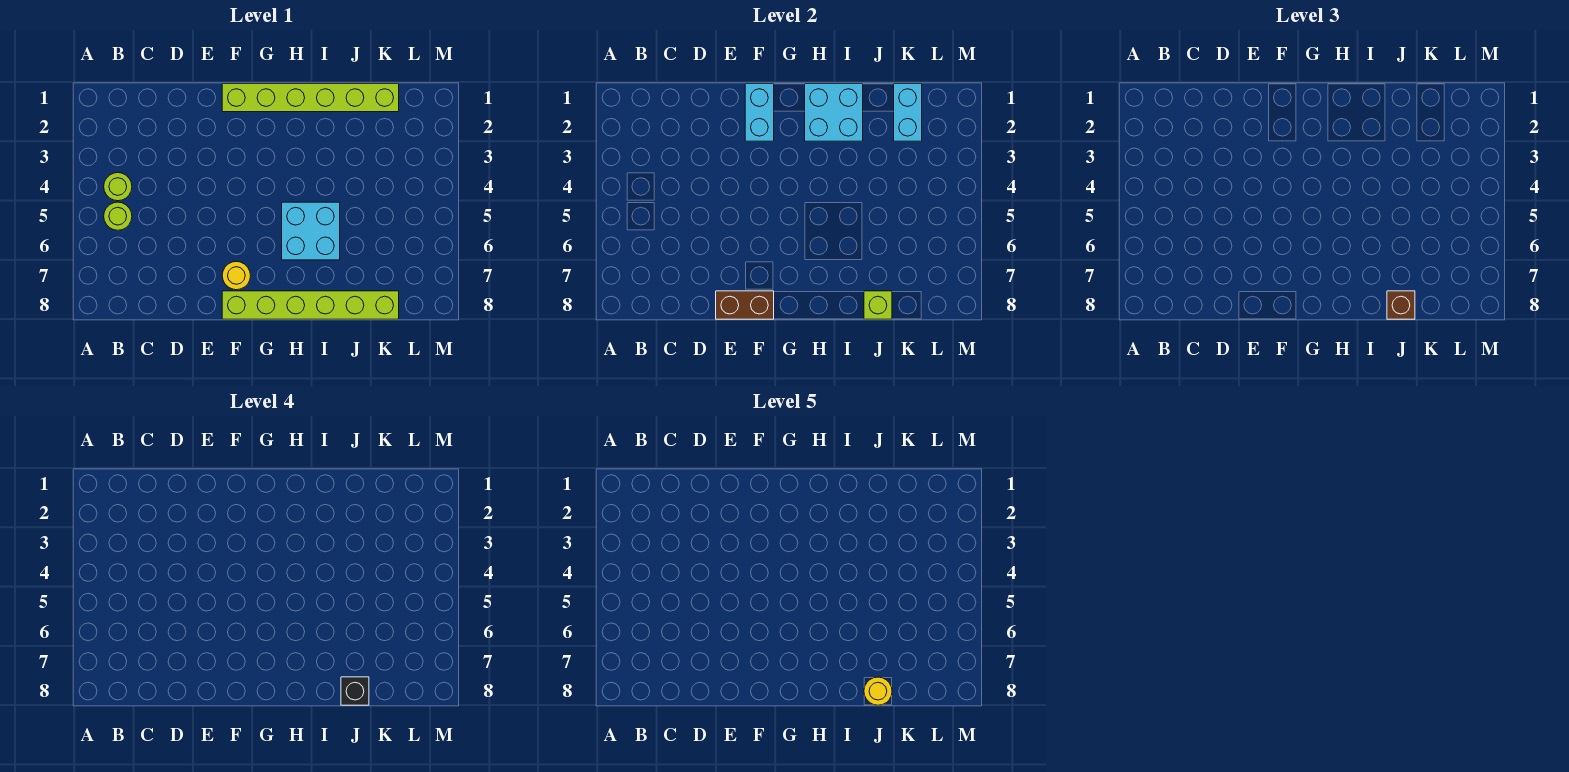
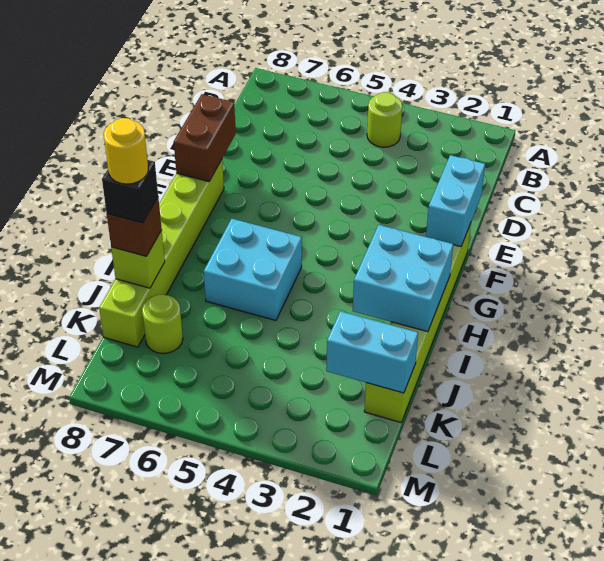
lime 1x1 round brick [104,202,132,230] -> lime 1x1 round brick moved to [142,294,183,354]
cyan 1x2 brick [745,84,774,141] -> cyan 1x2 brick turned to [426,155,485,247]
yellow 1x1 round brick [222,262,251,290] -> none

